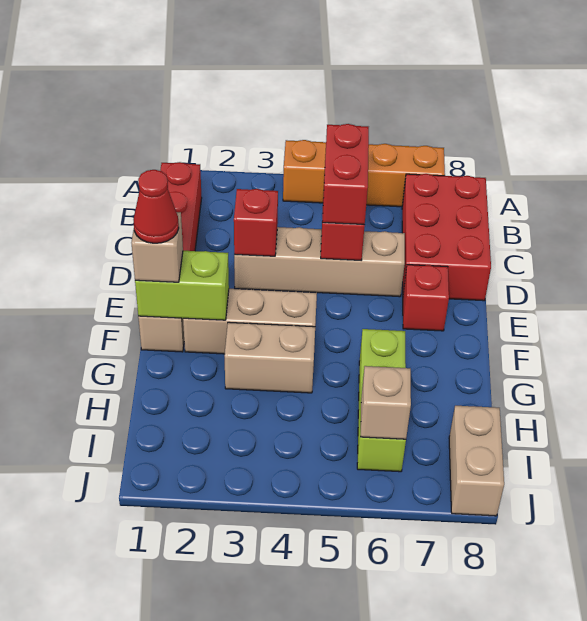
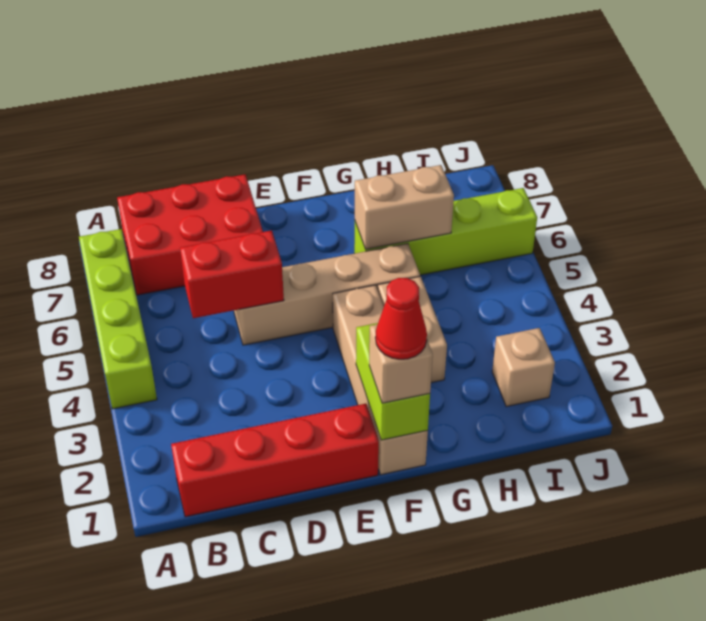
orange 1x4 brick [283,140,445,207] -> lime 1x4 brick [79,229,157,409]
red 1x2 brick [322,124,369,225] -> none
tan 1x4 brick [234,227,405,297] -> tan 1x4 brick turned to [234,243,420,345]
red 1x1 brick [234,189,278,256] -> none
red 1x1 brick [403,265,449,331] -> none
lime 1x3 brick [357,329,406,472] -> lime 1x4 brick [354,188,537,275]
tan 1x1 brick [361,366,411,439] -> tan 1x1 brick moved to [492,328,555,407]
tan 1x2 brick [449,406,504,516] -> tan 1x2 brick moved to [355,165,454,249]

